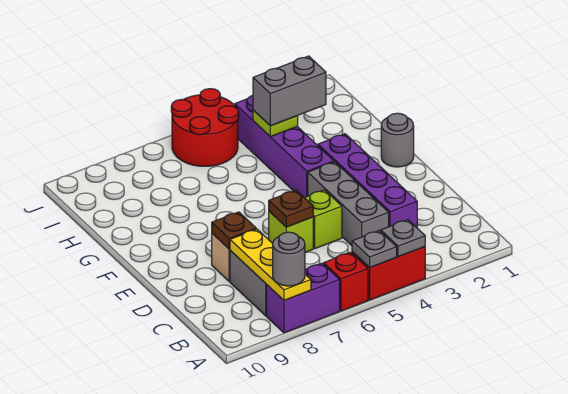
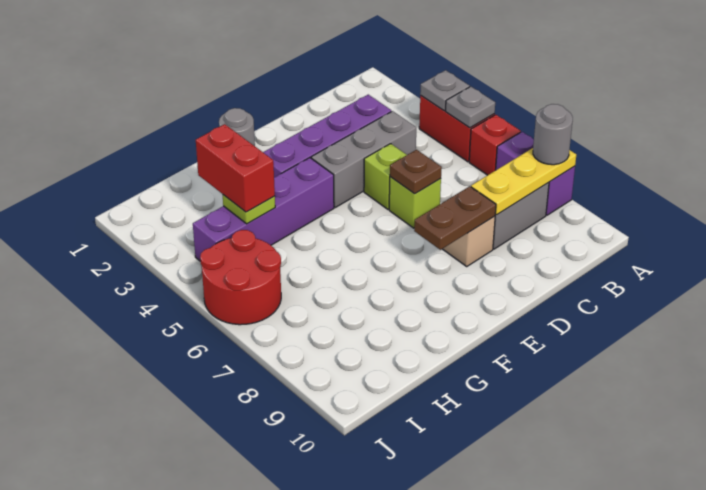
brown 1x1 plate [212,212,256,249] -> brown 1x2 plate [414,186,496,250]
grey 1x2 brick [253,56,326,126] -> red 1x2 brick [196,124,275,212]

